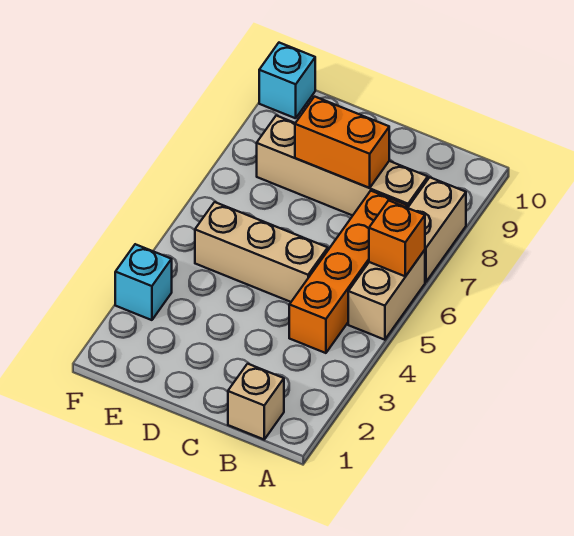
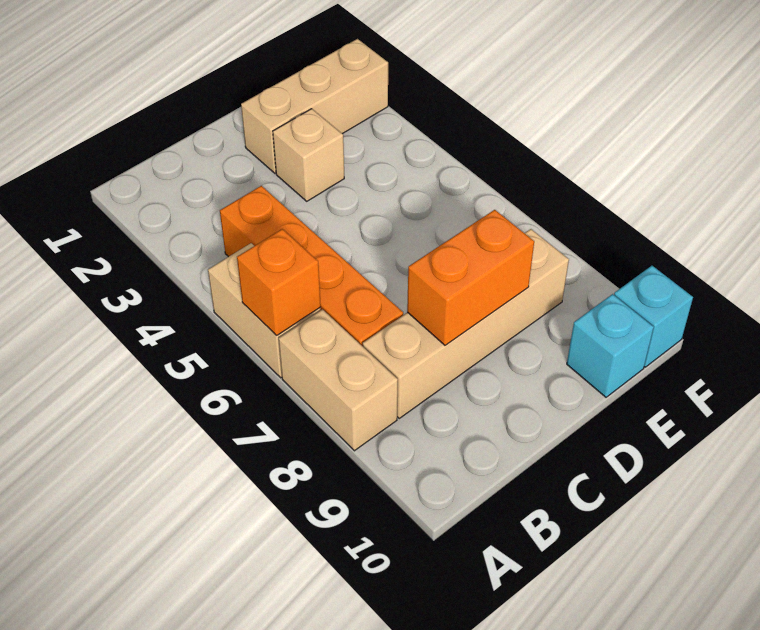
tan 1x1 brick [228,364,284,439] -> tan 1x1 brick moved to [273,109,344,201]
tan 1x3 brick [195,202,328,302] -> tan 1x3 brick moved to [241,39,388,173]
cyan 1x1 brick [115,244,172,320] -> cyan 1x1 brick moved to [567,294,654,397]

